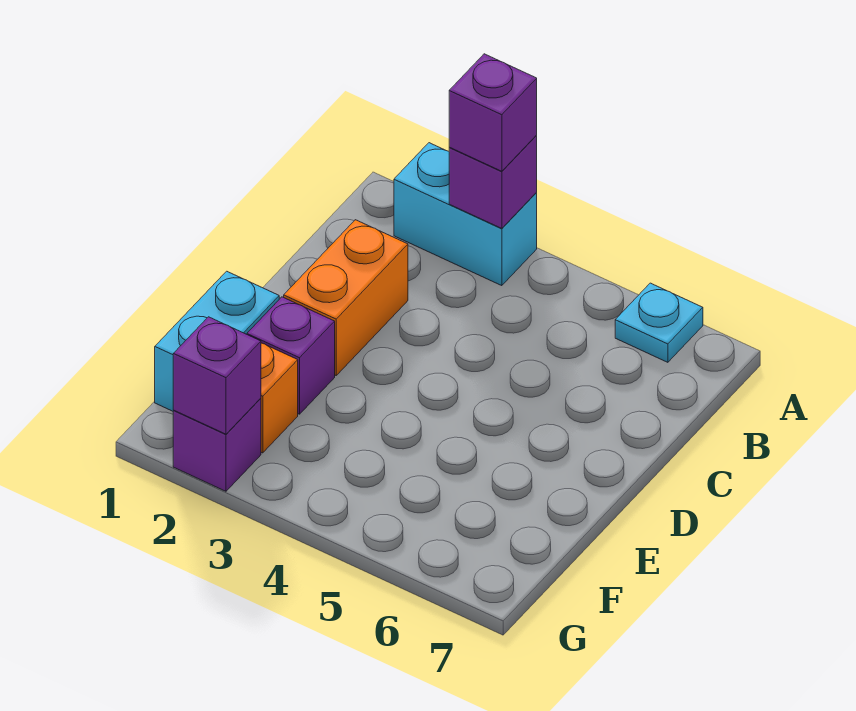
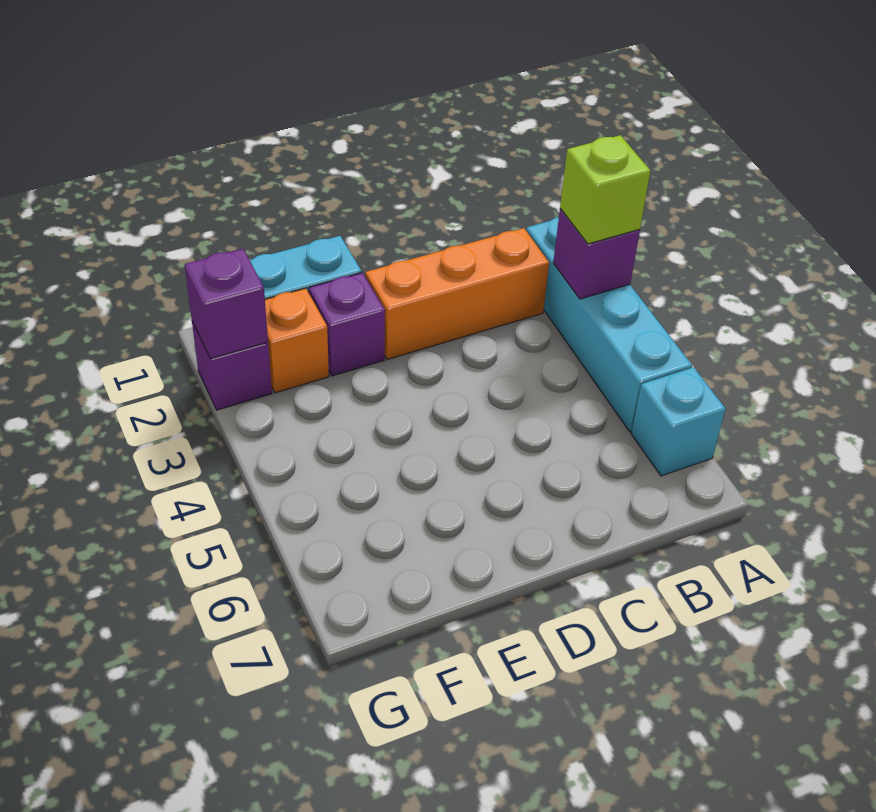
cyan 1x2 brick [394,143,537,286] -> cyan 1x4 brick [526,217,692,432]
purple 1x1 brick [449,54,537,171] -> lime 1x1 brick [560,135,650,244]
cyan 1x1 plate [615,283,703,362] -> cyan 1x1 brick [631,367,725,476]
orange 1x2 brick [284,220,408,375] -> orange 1x3 brick [365,228,549,360]

